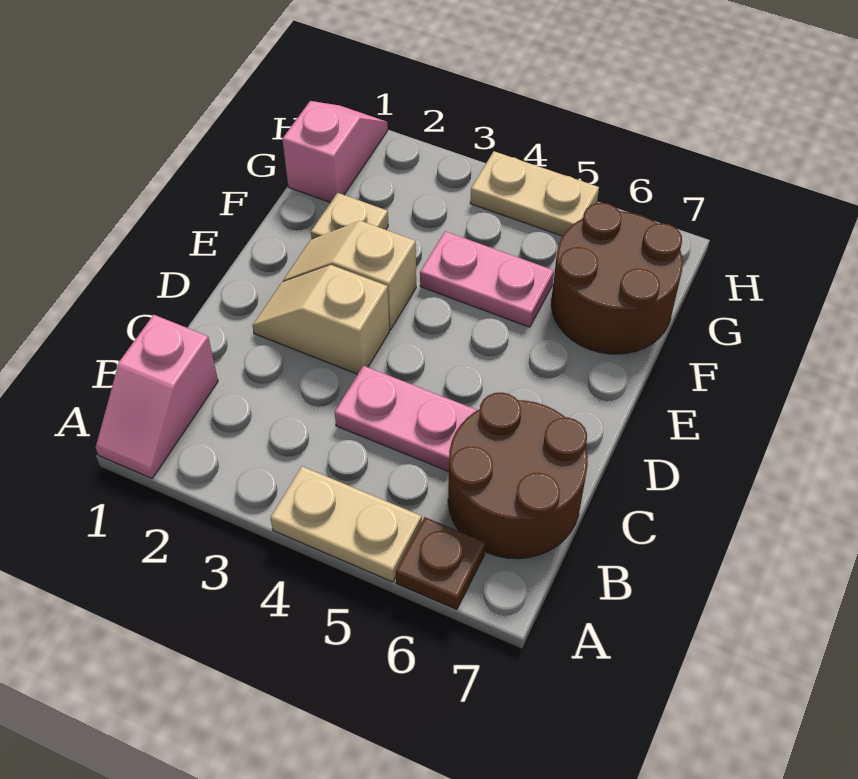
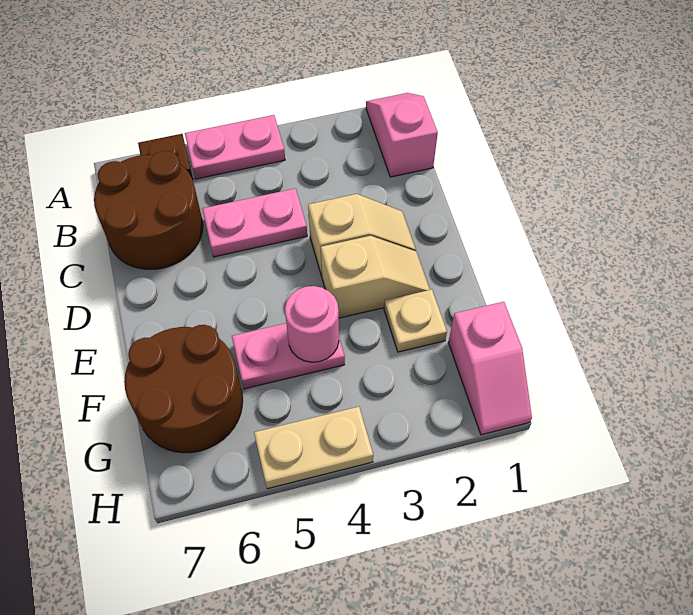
tan 1x2 plate [270,466,422,582] -> pink 1x2 plate [185,115,285,179]
none -> pink 1x1 round brick [285,286,339,362]

